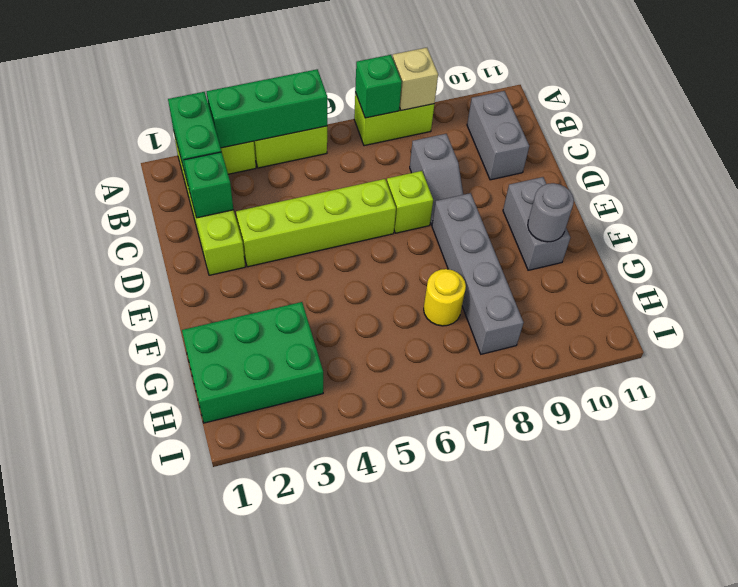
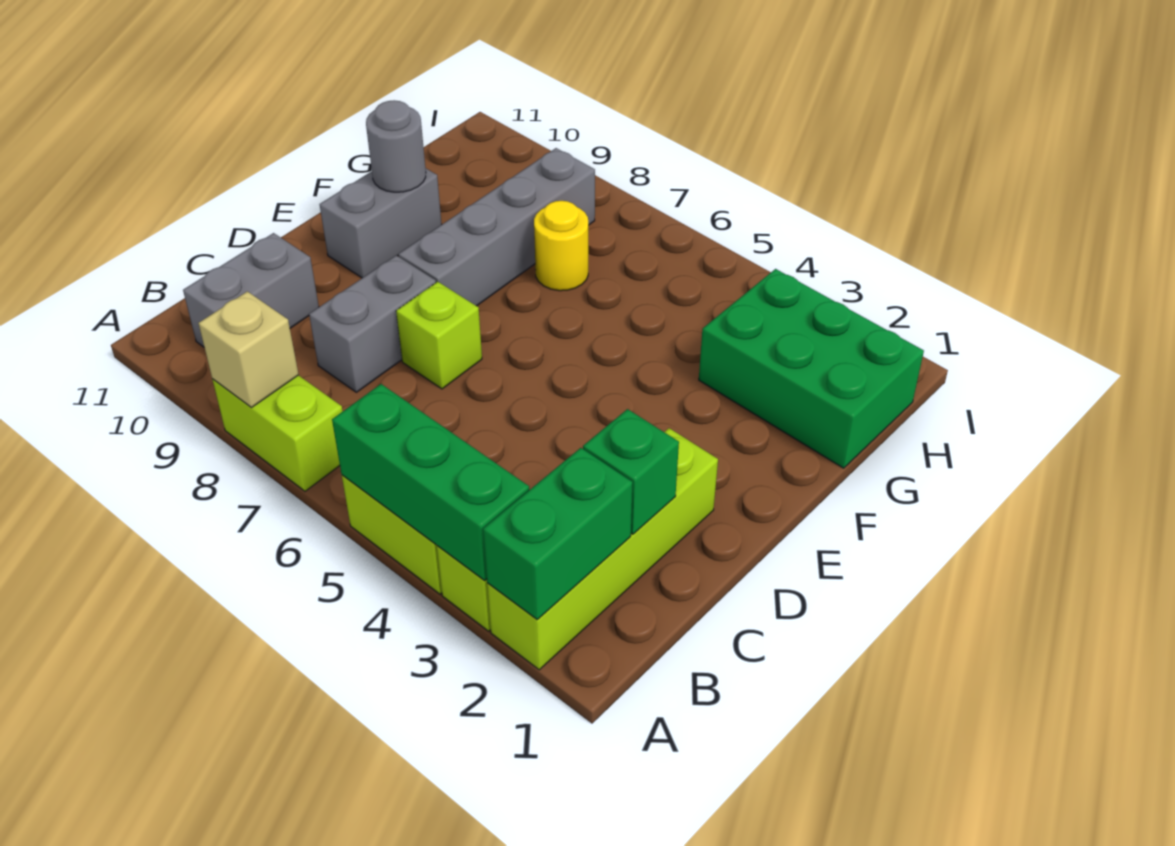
green 1x1 brick [355,55,402,118] -> none
grey 1x2 slope [410,134,463,225] -> grey 1x2 brick [309,255,436,392]
lime 1x4 brick [236,179,396,267] -> none

